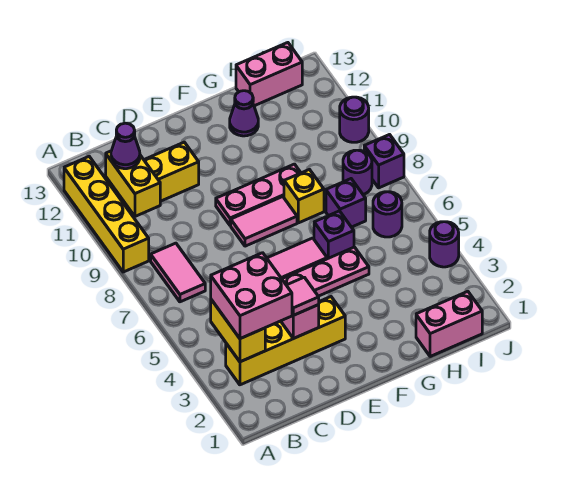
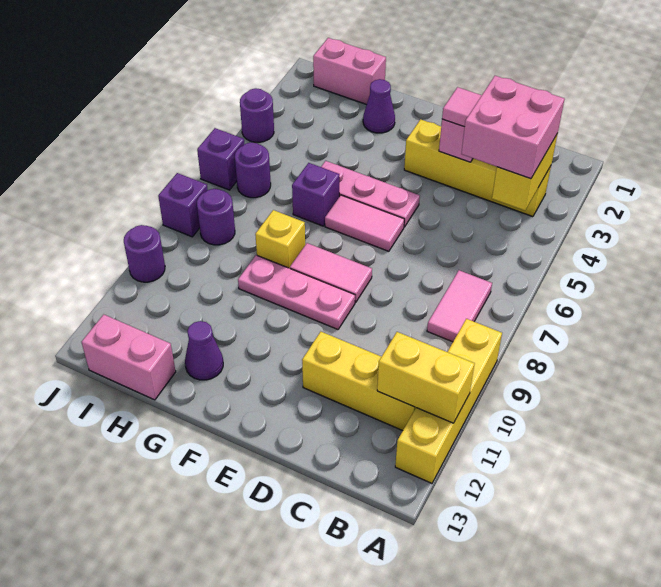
yellow 1x2 brick [106,151,160,216] -> yellow 1x2 brick turned to [377,332,475,423]
purple 1x1 cone [111,123,140,169] -> purple 1x1 cone moved to [363,79,395,133]
purple 1x1 brick [326,179,366,227] -> purple 1x1 brick moved to [197,128,244,190]

